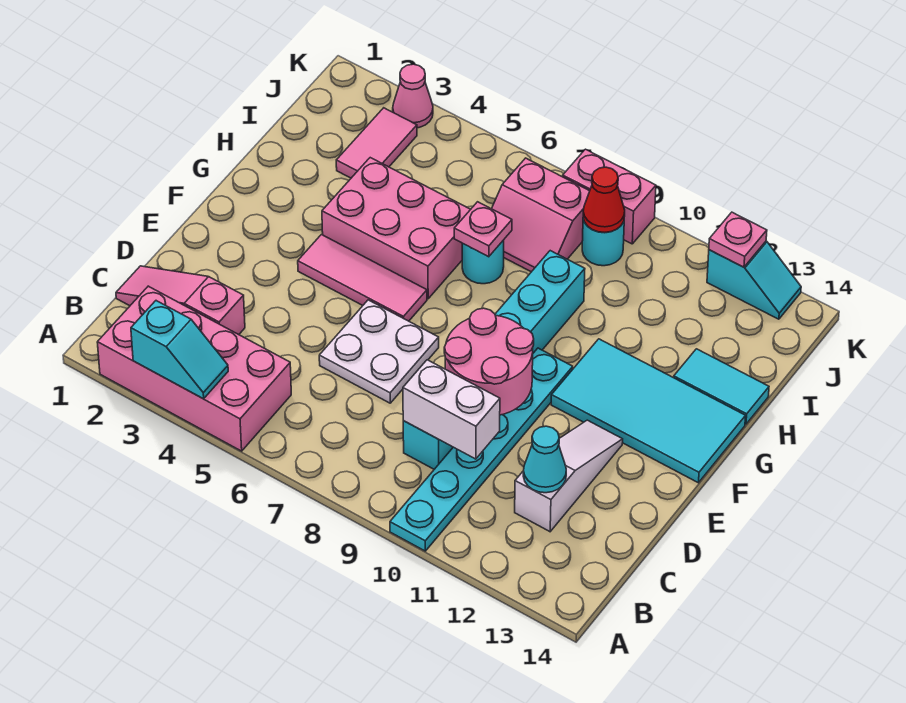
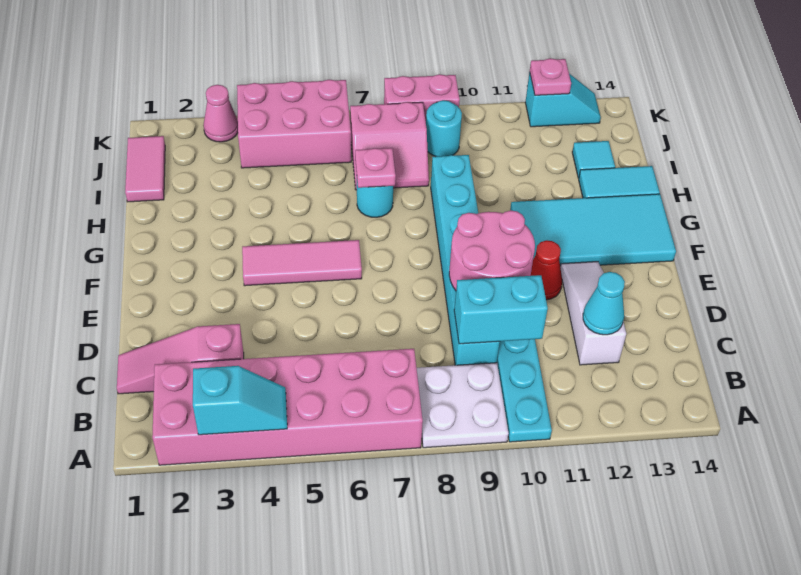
pink 2x4 brick [97,286,291,451] -> pink 2x6 brick [152,349,423,465]
white 1x2 brick [403,360,500,459] -> cyan 1x2 brick [454,275,548,344]
white 2x2 plate [319,300,439,403] -> white 2x2 plate moved to [417,363,509,448]
pink 2x3 brick [322,158,471,299] -> pink 2x3 brick moved to [237,80,351,168]
pink 1x2 tile [336,108,417,178] -> pink 1x2 tile moved to [125,136,165,202]
none -> cyan 1x1 tile [572,141,615,178]
red 1x1 cone [583,167,625,233] -> red 1x1 cone moved to [531,240,562,300]

